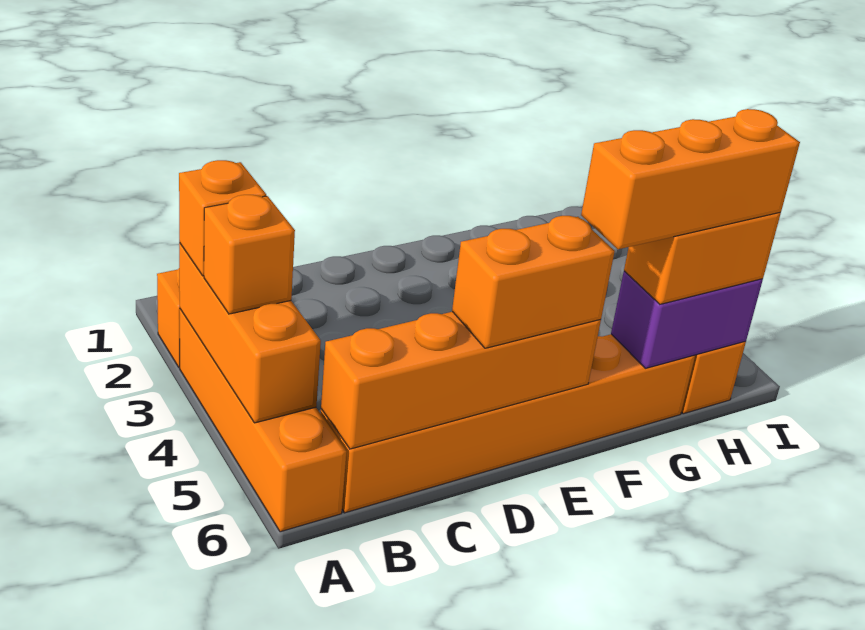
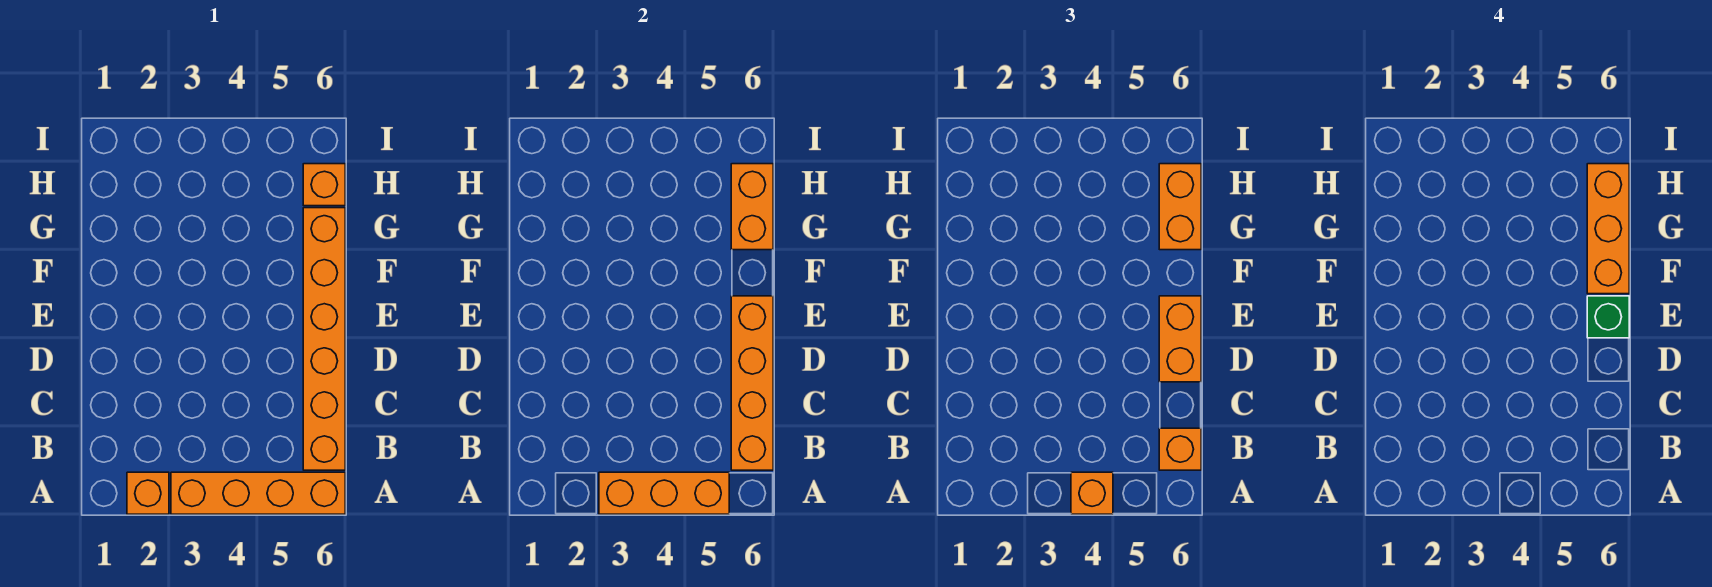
orange 1x1 brick [179,160,266,276] -> orange 1x1 brick moved to [1159,428,1201,470]
none -> green 1x1 brick [1587,296,1629,338]
purple 1x2 brick [611,271,763,368] -> orange 1x2 brick [731,164,773,250]

